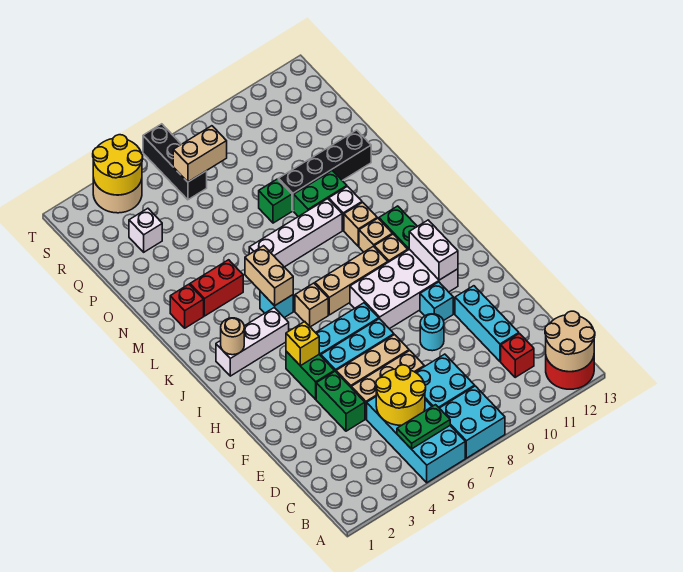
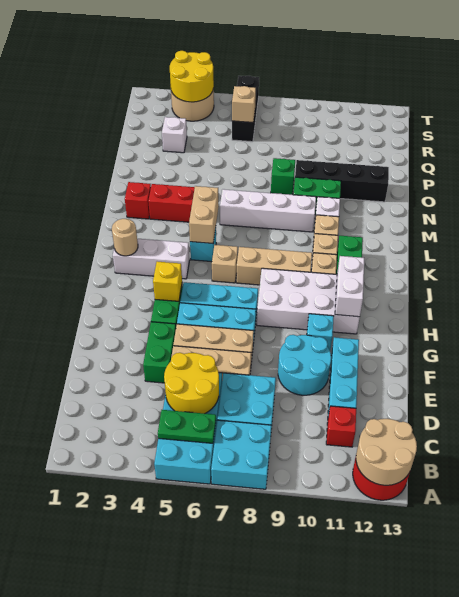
cyan 1x1 round brick [420,314,444,351] -> cyan 2x2 round brick [278,335,331,395]
tan 1x2 brick [173,126,227,182] -> tan 1x1 brick [232,86,256,123]

